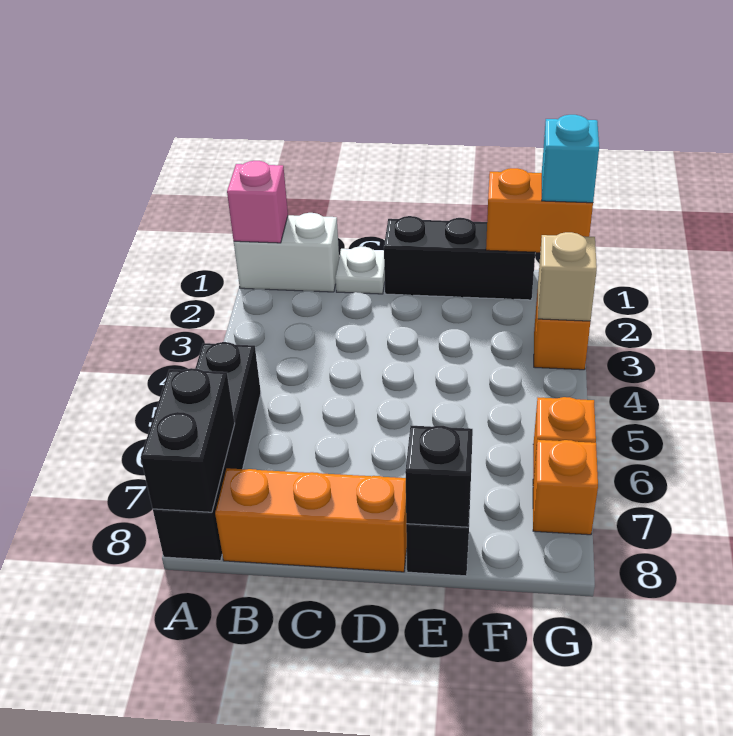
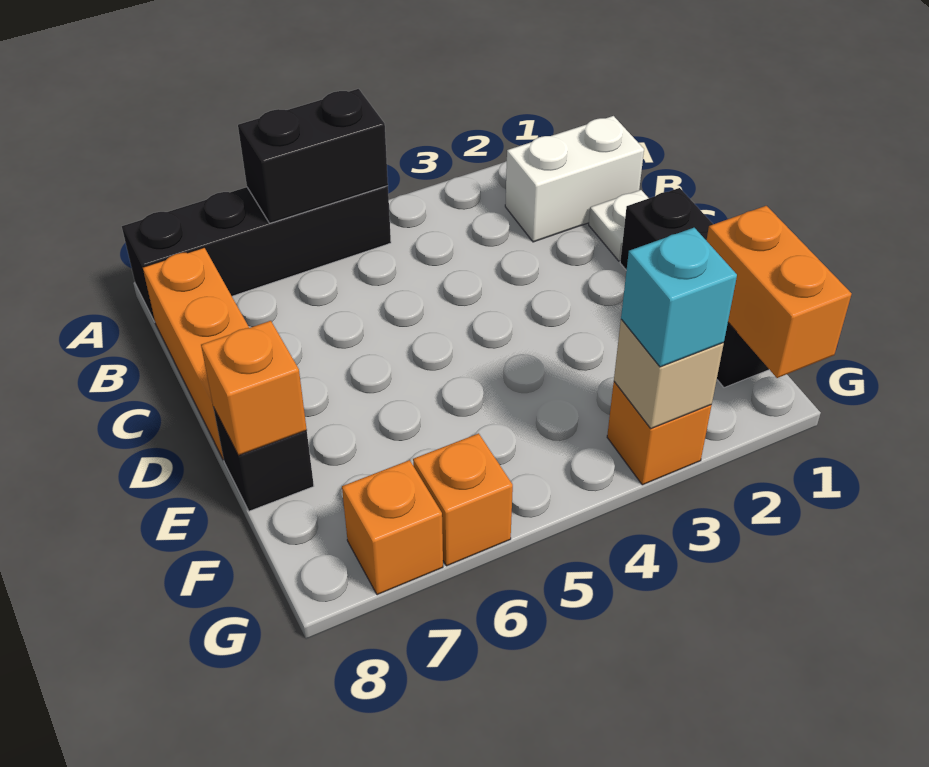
white 1x2 brick [234,213,339,292] -> white 1x2 brick turned to [505,116,644,242]
pink 1x1 brick [227,161,288,243] -> none
black 1x2 brick [141,368,235,512] -> black 1x2 brick moved to [238,89,388,223]
black 1x1 brick [405,426,473,527] -> orange 1x1 brick [201,321,307,456]
cyan 1x1 brick [542,115,599,203] -> cyan 1x1 brick moved to [621,228,737,367]

